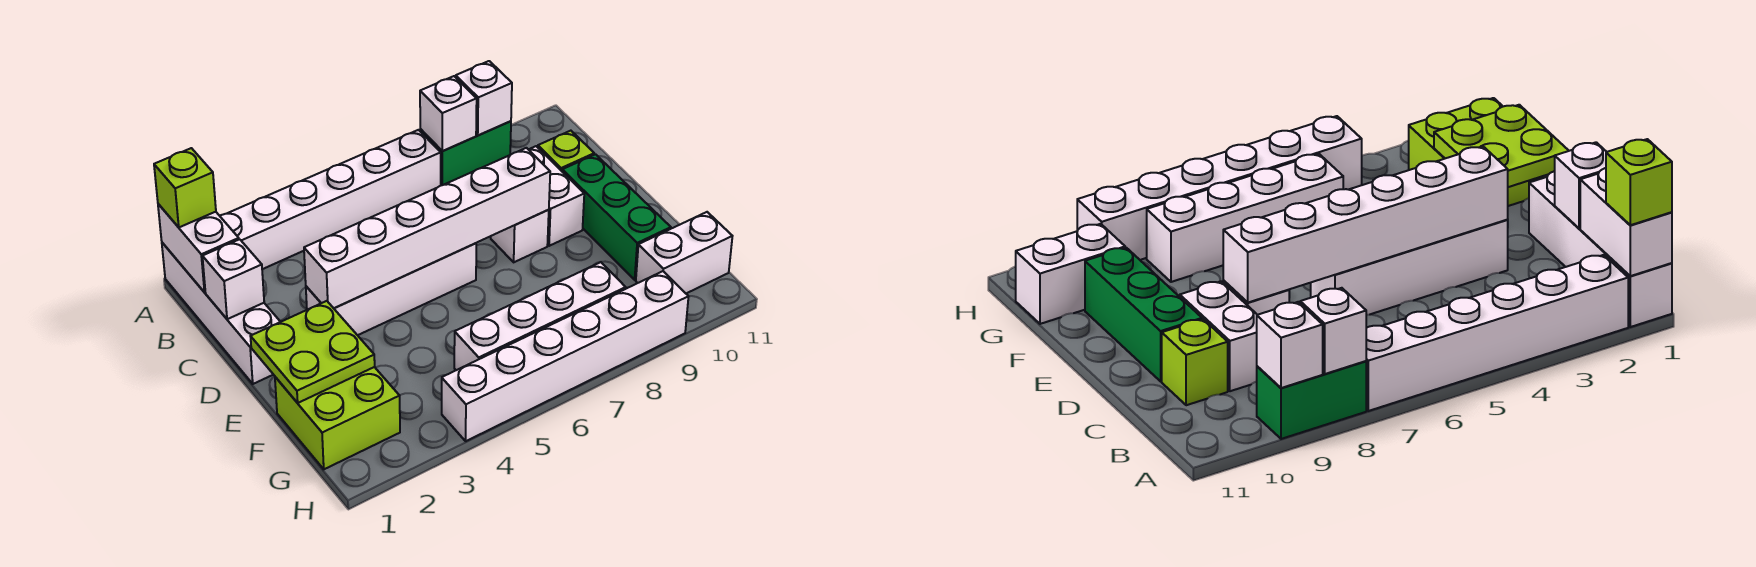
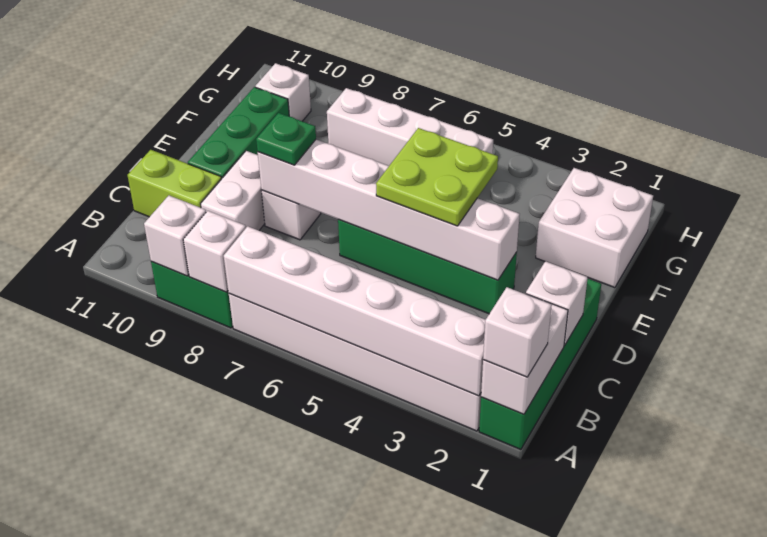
white 1x4 brick [162,243,280,384] -> green 1x4 brick [479,279,601,450]
lime 1x1 brick [154,148,216,227] -> white 1x1 brick [483,287,552,377]
lime 1x1 brick [538,131,594,171] -> lime 1x2 brick [128,150,222,217]
white 1x4 brick [306,243,476,335] -> green 1x4 brick [338,219,517,314]
none -> green 1x1 plate [256,113,316,165]
lime 2x2 plate [250,301,375,403] -> lime 2x2 plate moved to [376,128,498,226]
lime 2x2 brick [275,367,400,469] -> white 2x2 brick [536,168,653,288]
white 1x2 brick [636,212,732,293] -> white 1x1 brick [255,63,311,121]
white 1x6 brick [442,271,689,441] -> white 1x6 brick moved to [224,226,485,396]

